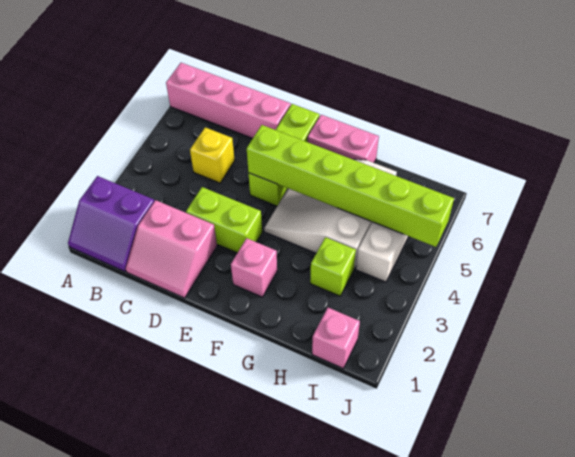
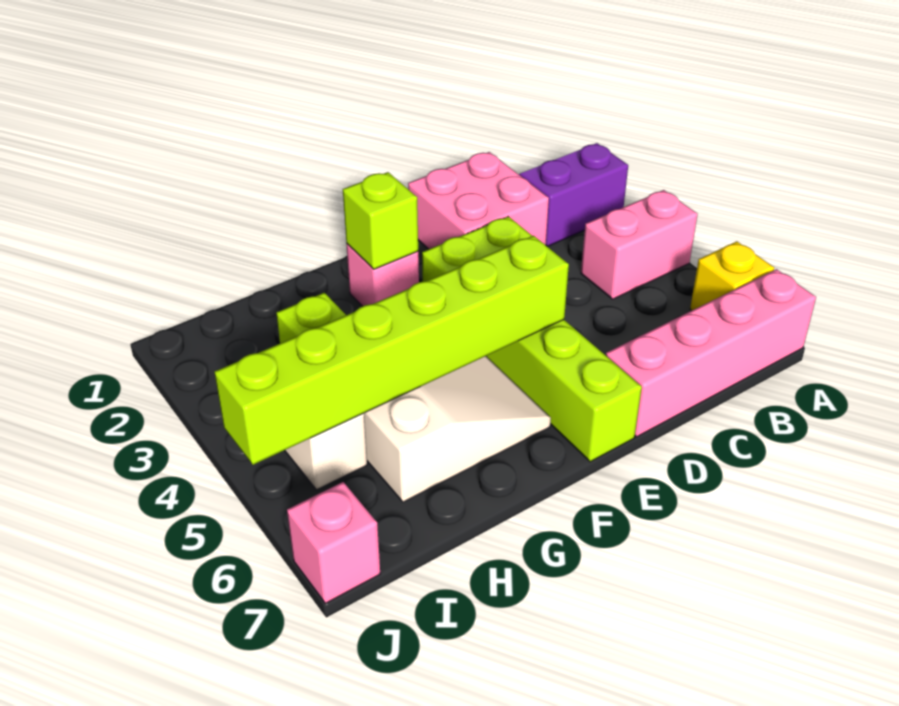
pink 2x2 slope [126,200,217,298] -> pink 2x2 brick [408,152,549,249]
yellow 1x1 brick [190,127,235,183] -> yellow 1x1 brick moved to [690,241,774,311]
none -> lime 1x1 brick [343,172,418,269]
pink 1x2 brick [308,115,379,163] -> pink 1x2 brick moved to [581,190,698,299]
pink 1x1 brick [312,308,360,368] -> pink 1x1 brick moved to [287,482,380,603]

